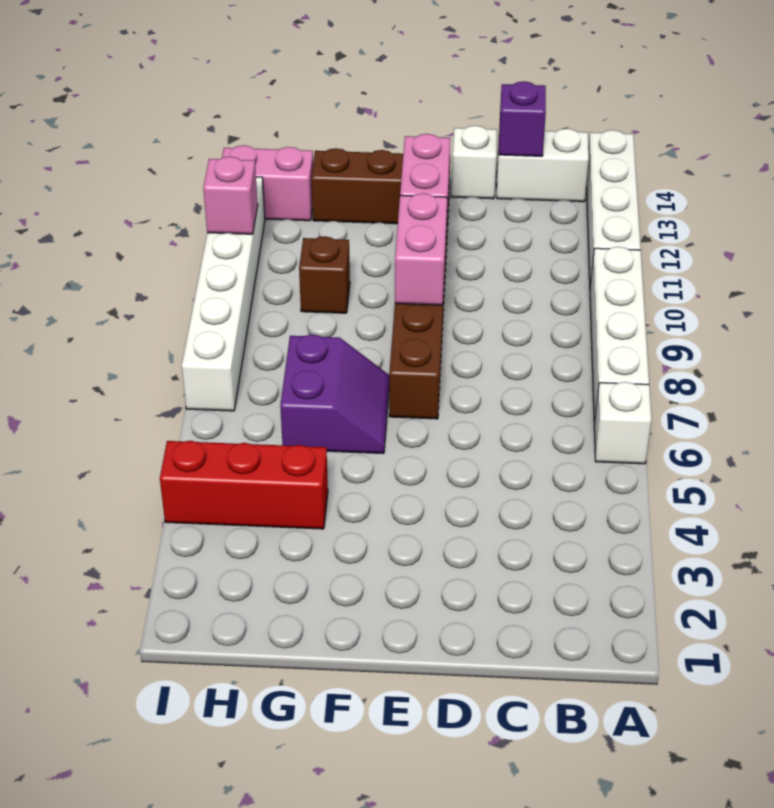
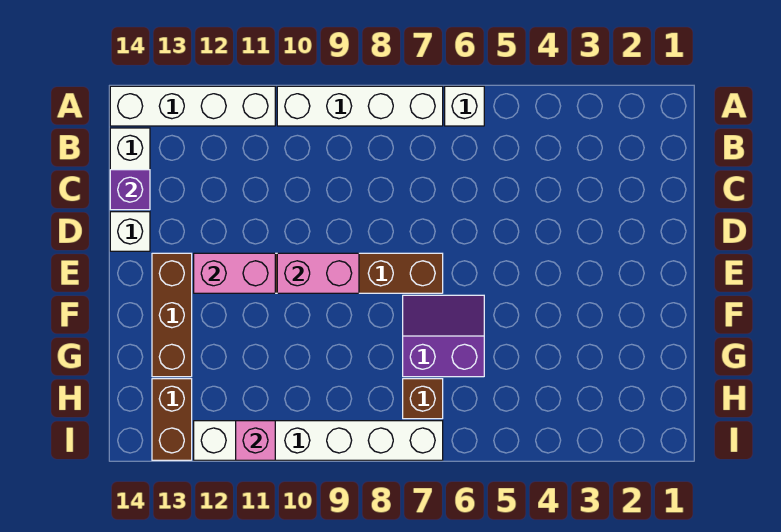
red 1x3 brick [160,441,328,529] -> none
brown 1x1 brick [299,236,350,313] -> brown 1x1 brick moved to [403,379,443,419]
pink 1x2 brick [222,145,313,221] -> brown 1x2 brick [152,379,192,460]

